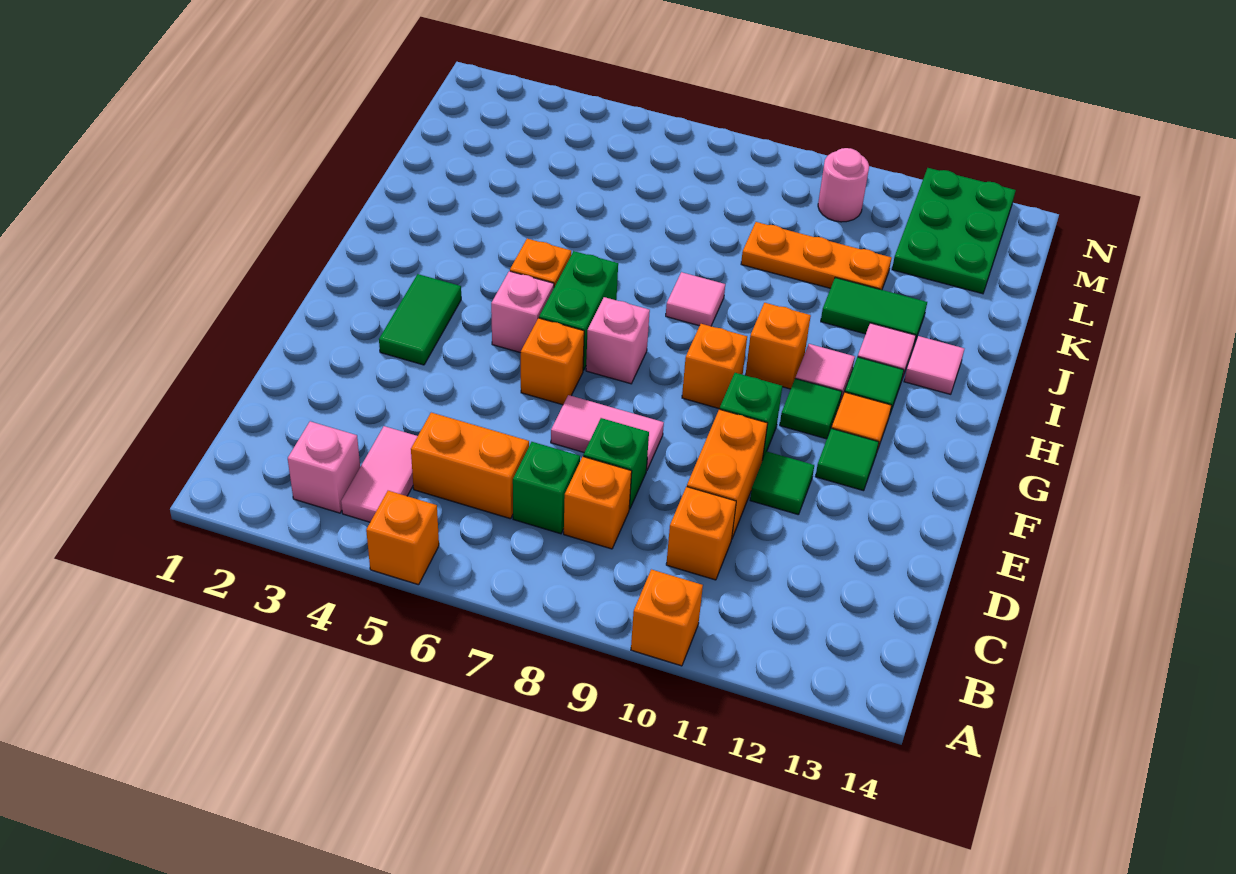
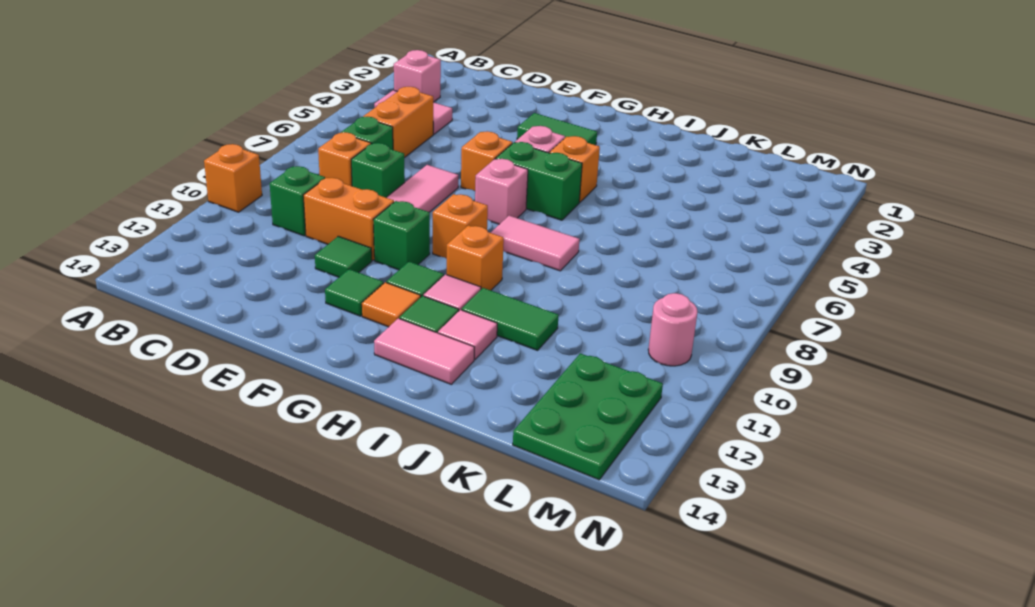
orange 1x1 brick [366,491,439,585] -> none
orange 1x1 brick [666,487,736,580] -> green 1x1 brick [270,166,325,236]
pink 1x1 tile [666,272,725,326] -> pink 1x2 tile [491,216,580,271]
pink 1x1 tile [904,336,964,394] -> pink 1x2 tile [374,318,474,384]
green 1x2 tile [821,278,927,344] -> green 1x2 tile turned to [461,288,559,350]
orange 1x3 plate [741,222,891,290] -> none
green 2x3 plate [892,168,1016,294] -> green 2x3 plate turned to [513,353,663,480]

